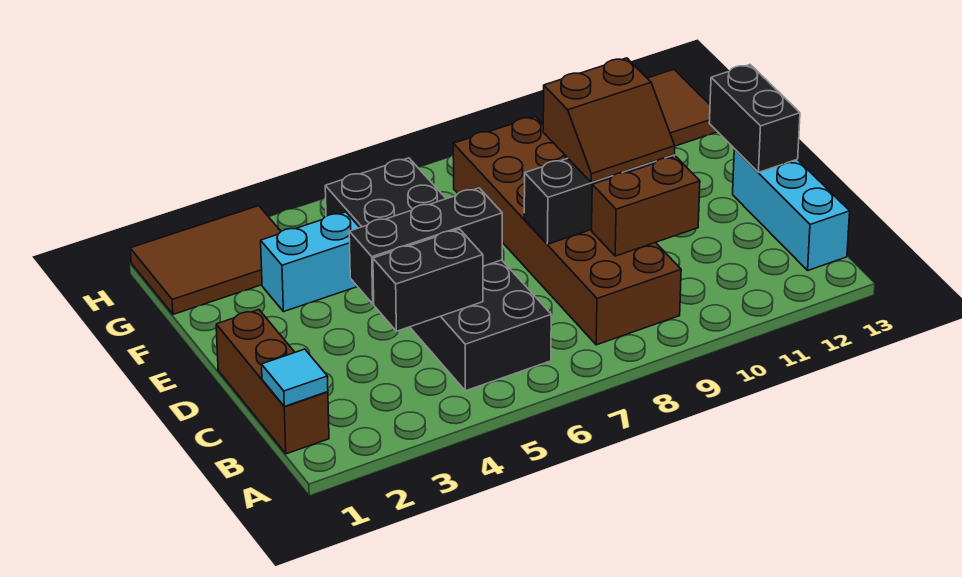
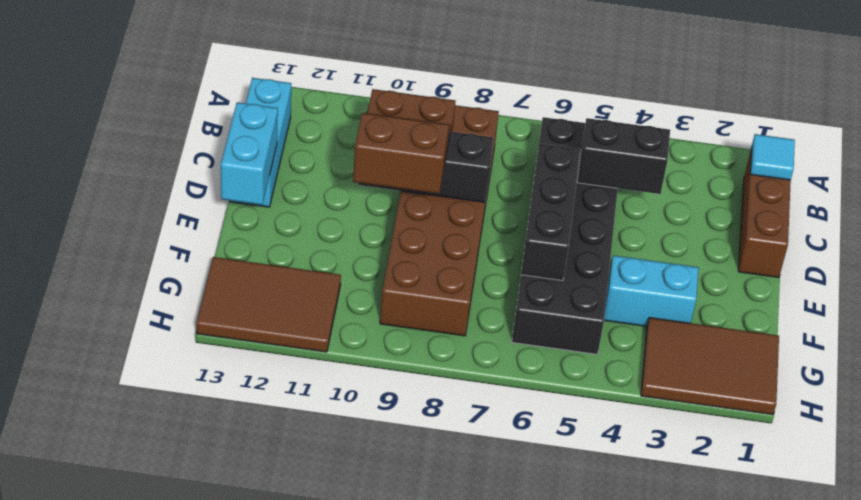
black 1x3 brick [349,188,502,304] -> black 1x3 brick turned to [521,144,580,281]
black 1x2 brick [709,65,800,172] -> cyan 1x2 brick [221,102,278,205]

